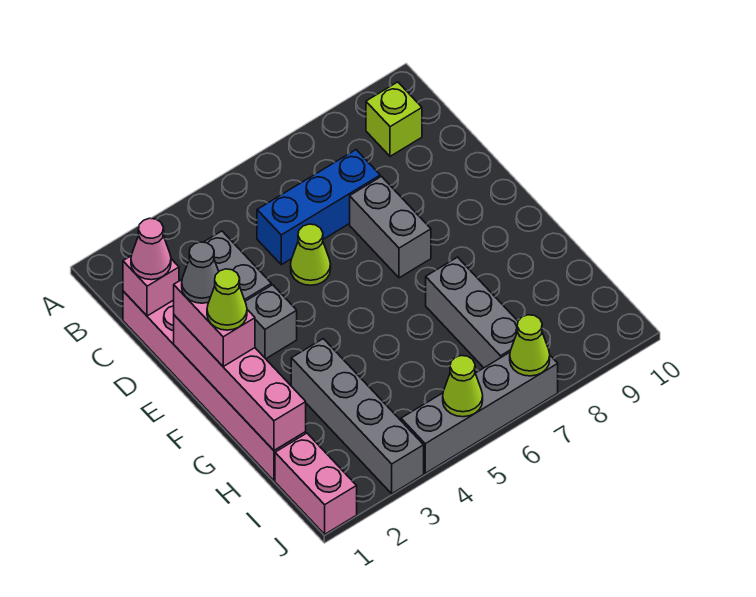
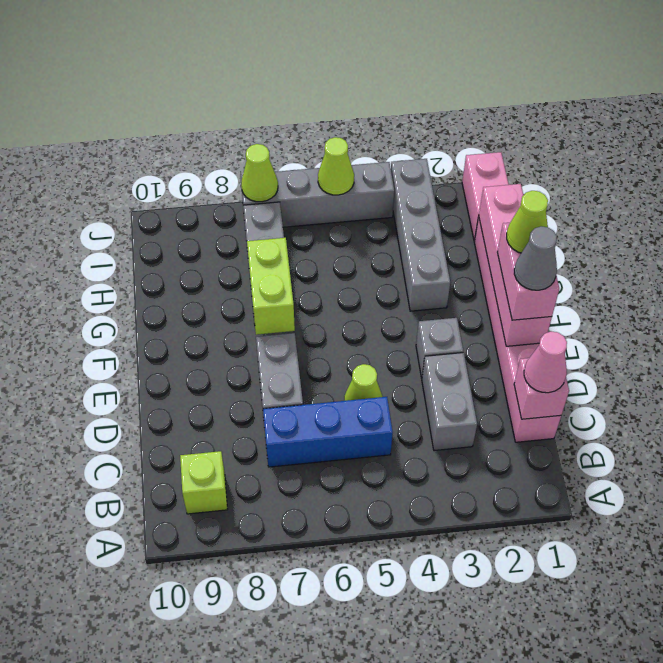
none -> lime 1x2 brick [247,238,295,335]

